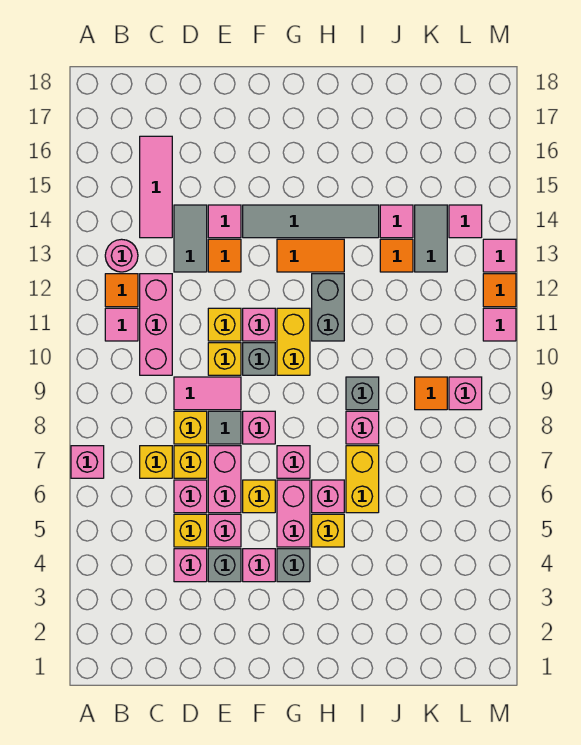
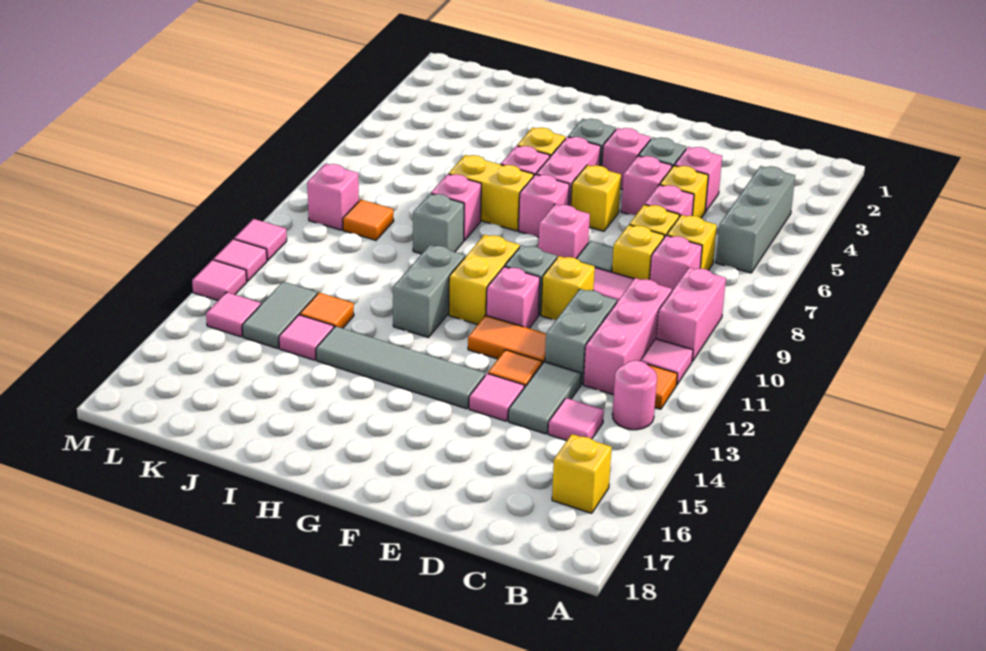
pink 1x1 brick [71,446,104,478] -> pink 1x1 brick moved to [650,235,702,291]
none -> grey 1x3 brick [716,166,795,273]
pink 1x3 tile [140,136,172,238] -> pink 1x1 tile [548,398,604,441]
none -> grey 1x2 brick [545,289,617,385]
pink 1x2 brick [208,446,241,513] -> pink 1x2 brick moved to [656,267,726,361]
yellow 1x1 brick [208,308,241,341] -> yellow 1x1 brick moved to [552,434,612,513]
orange 1x2 tile [277,239,344,272] -> orange 1x2 tile moved to [468,315,546,364]
yellow 1x2 brick [346,446,379,513] -> yellow 1x2 brick turned to [449,155,534,231]
orange 1x1 tile [483,274,516,307] -> pink 1x1 tile [213,239,267,282]

